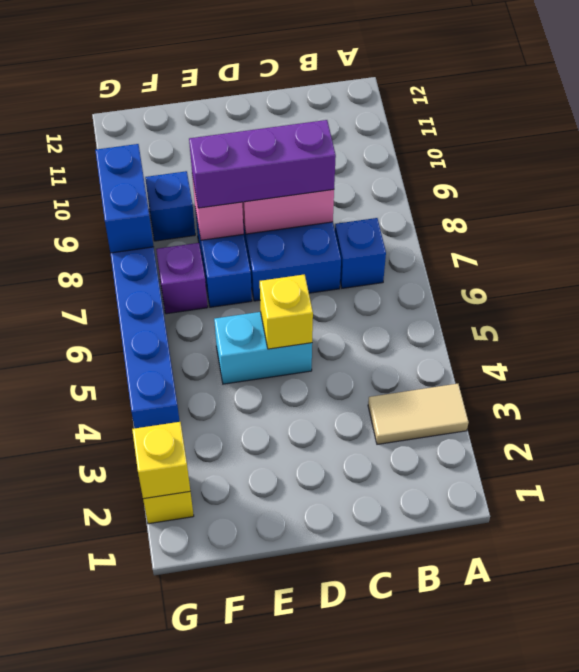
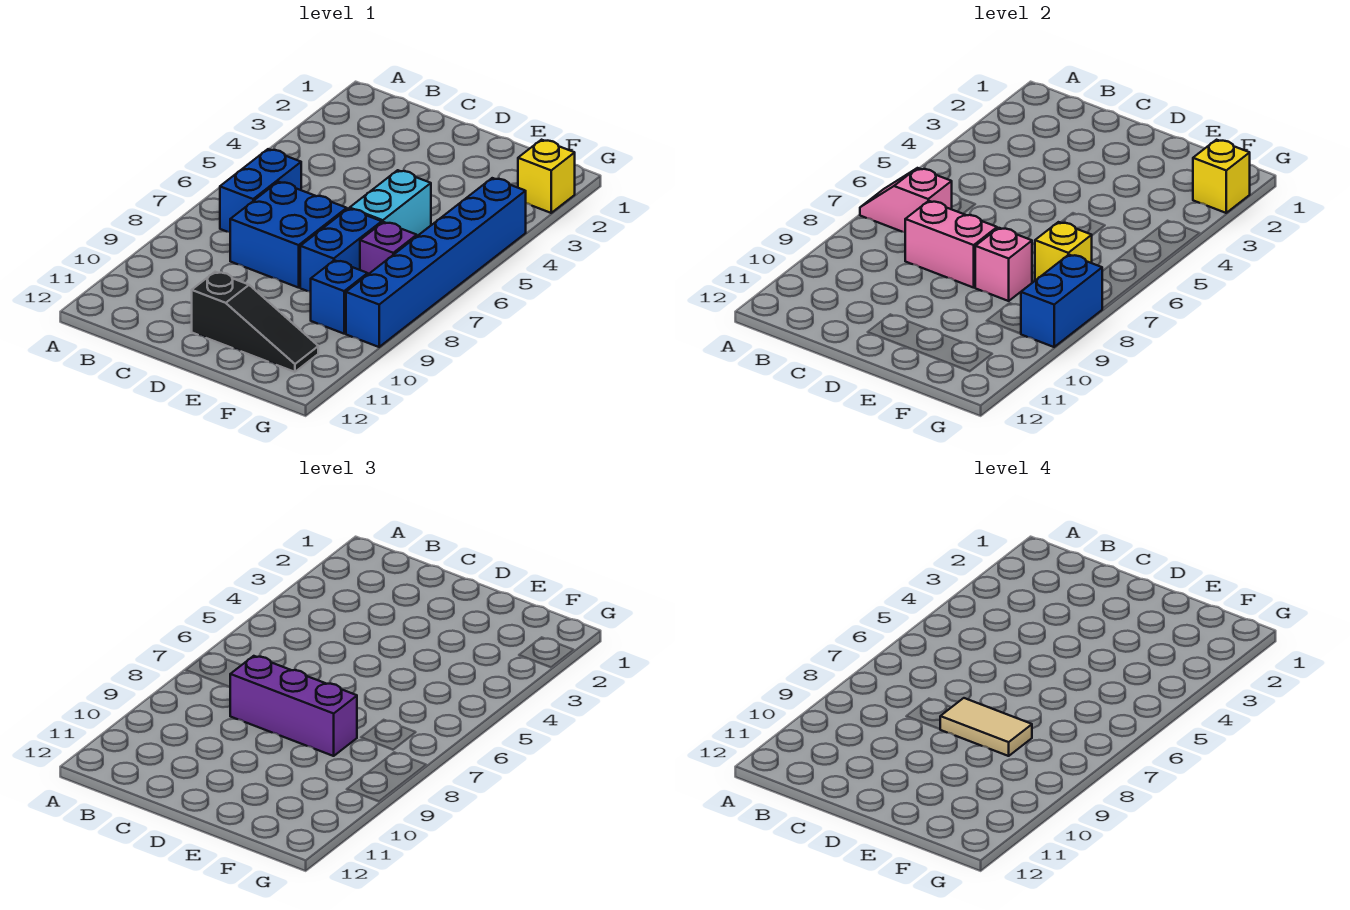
tan 1x2 tile [368,384,469,444] -> tan 1x2 tile moved to [940,698,1032,756]
none -> pink 1x2 slope [860,168,952,232]
blue 1x1 brick [335,218,386,288] -> blue 1x2 brick [220,149,301,232]
cyan 1x2 brick [214,312,312,384] -> cyan 1x2 brick turned to [350,170,431,236]
yellow 1x1 brick [260,274,313,349] -> yellow 1x1 brick moved to [1035,222,1092,280]
none -> black 1x3 slope [192,272,318,372]

